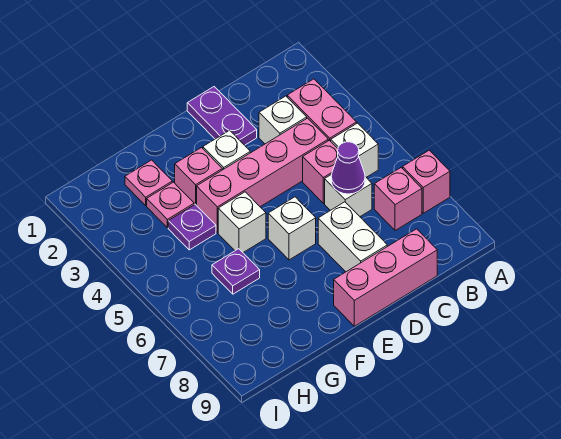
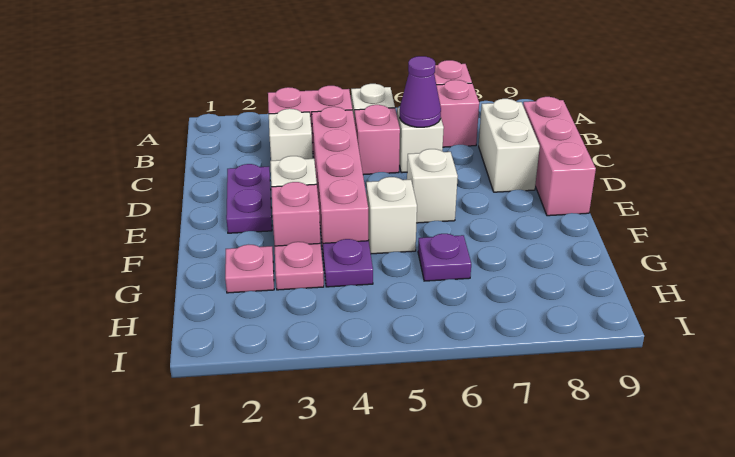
purple 1x2 plate [187,87,257,145] -> purple 1x2 plate turned to [226,164,272,233]
white 1x2 brick [318,202,387,272] -> white 1x2 brick turned to [479,99,540,192]

